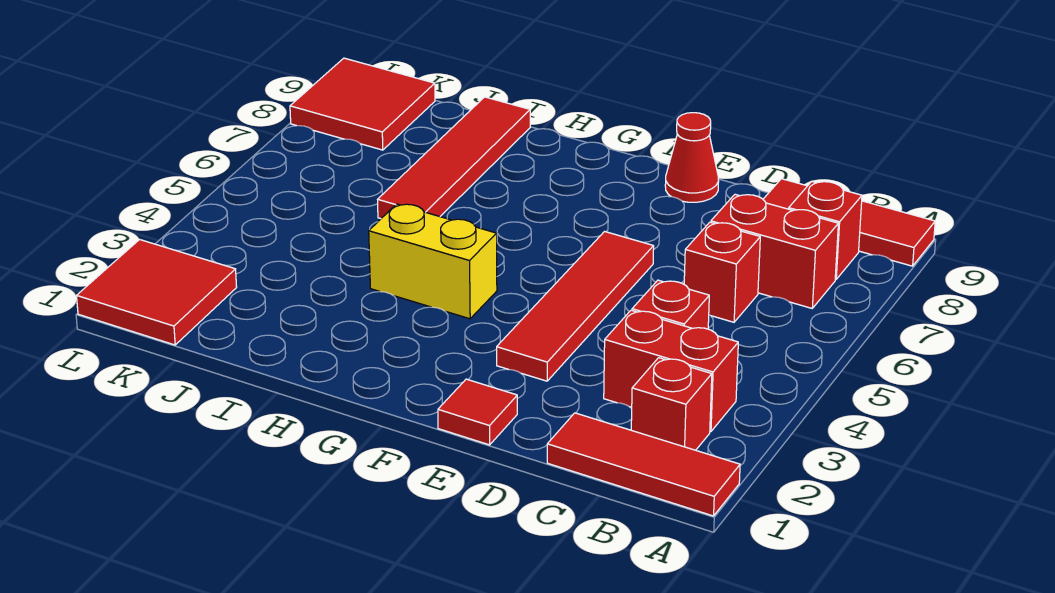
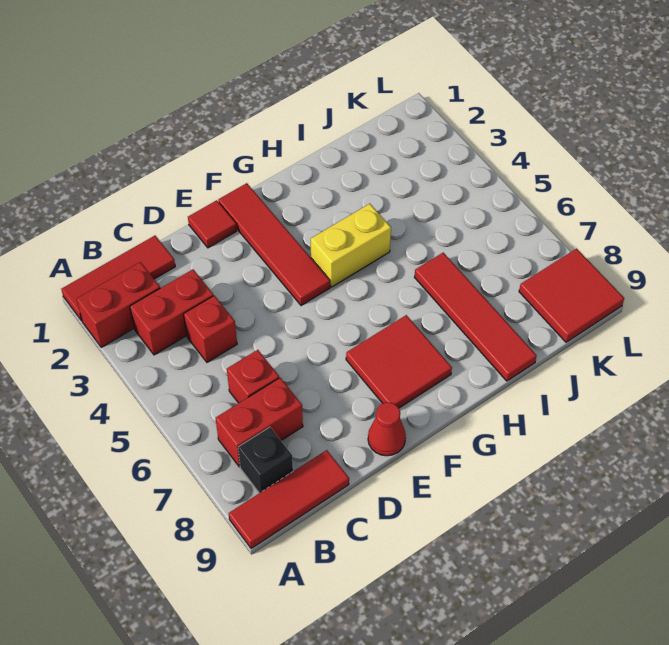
red 1x1 brick [631,358,712,450] -> red 1x2 brick [77,262,160,347]
red 1x1 brick [789,181,862,279] -> black 1x1 brick [238,427,293,493]
red 1x4 tile [497,232,654,381] -> red 1x4 tile moved to [218,183,330,306]
red 2x2 tile [77,240,237,345] -> red 2x2 tile moved to [346,315,452,408]

